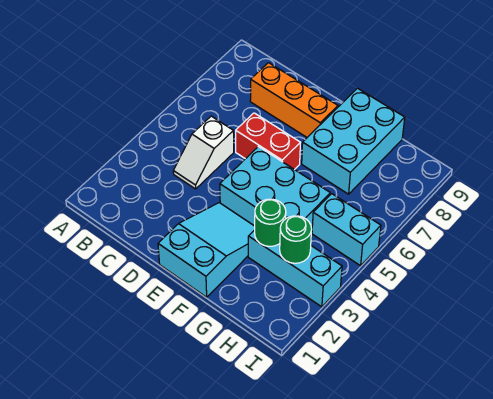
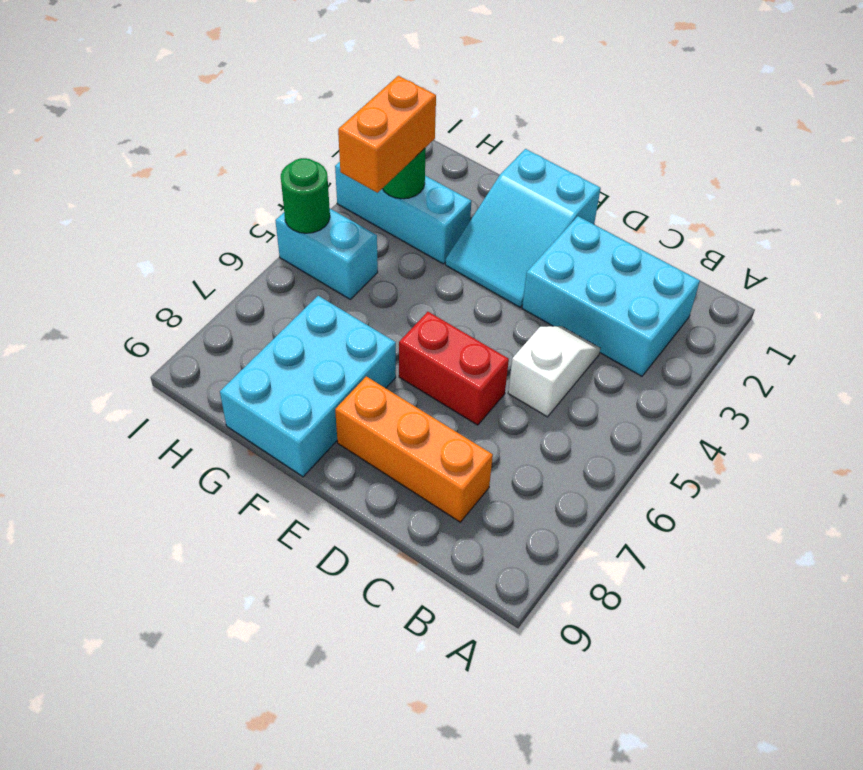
cyan 2x3 brick [220,147,330,233] -> cyan 2x3 brick moved to [522,216,700,376]
green 1x1 round brick [255,199,286,246] -> green 1x1 round brick moved to [281,158,330,233]
none -> orange 1x2 brick [338,76,436,193]

